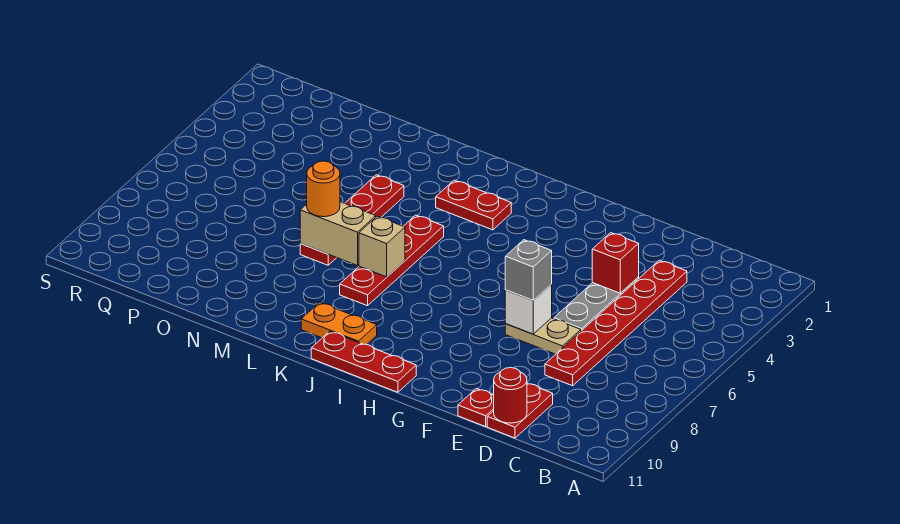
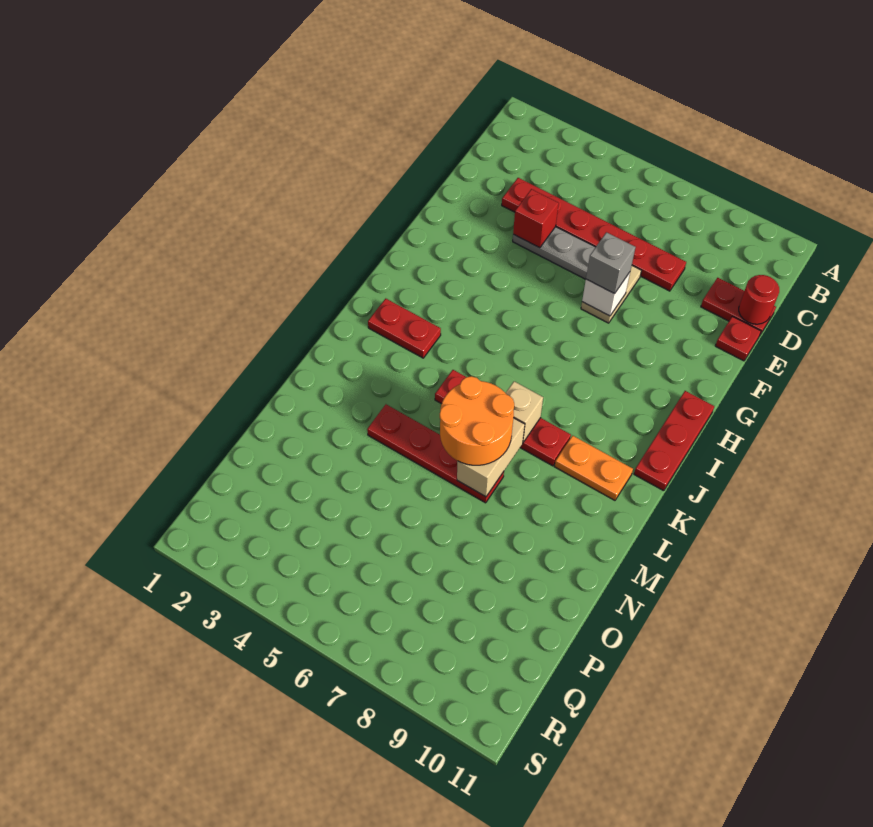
red 1x2 plate [436,180,511,230] -> red 1x2 plate turned to [368,299,441,358]
orange 1x2 plate [301,302,377,345] -> orange 1x2 plate turned to [555,436,633,500]
orange 1x1 round brick [307,161,340,217] -> orange 2x2 round brick [440,376,514,465]

